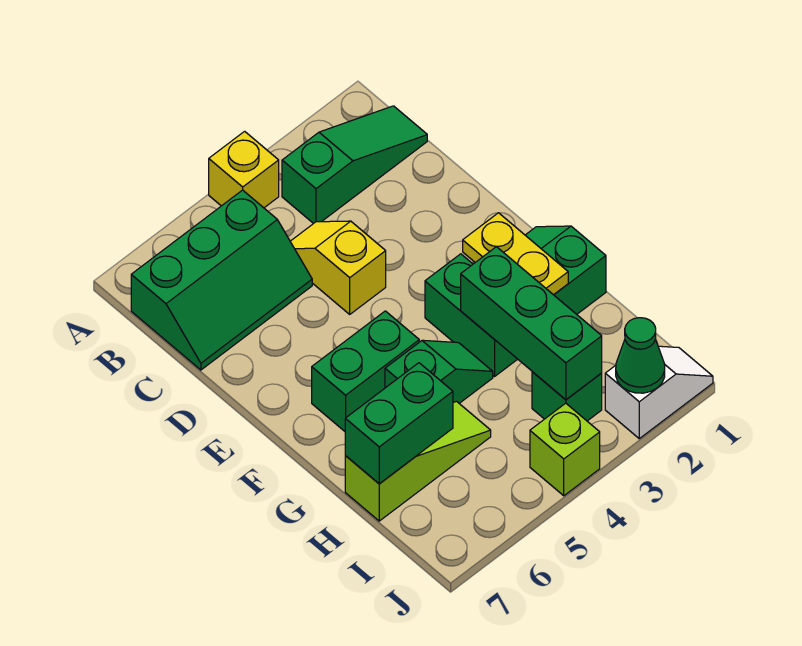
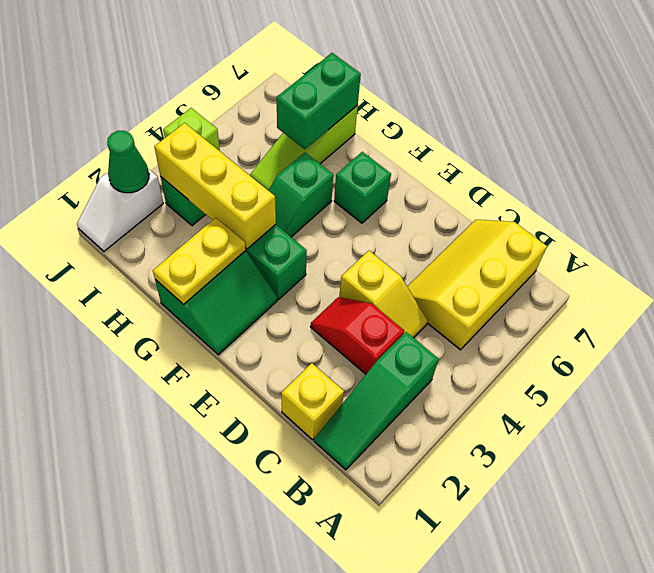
yellow 1x1 brick [209,131,279,208] -> yellow 1x1 brick moved to [281,363,344,440]
green 2x3 slope [131,190,312,370] -> yellow 2x3 slope [407,220,547,350]
none -> red 1x2 slope [310,297,404,374]
yellow 1x2 plate [463,213,568,295] -> yellow 1x2 plate turned to [153,218,246,305]
green 1x2 brick [312,311,419,431] -> green 1x1 brick [334,152,391,223]
green 1x3 brick [461,247,602,400] -> yellow 1x3 brick [154,123,276,249]

